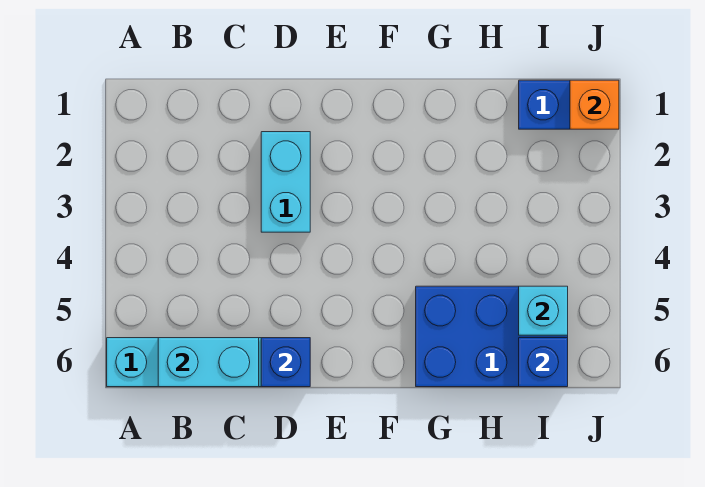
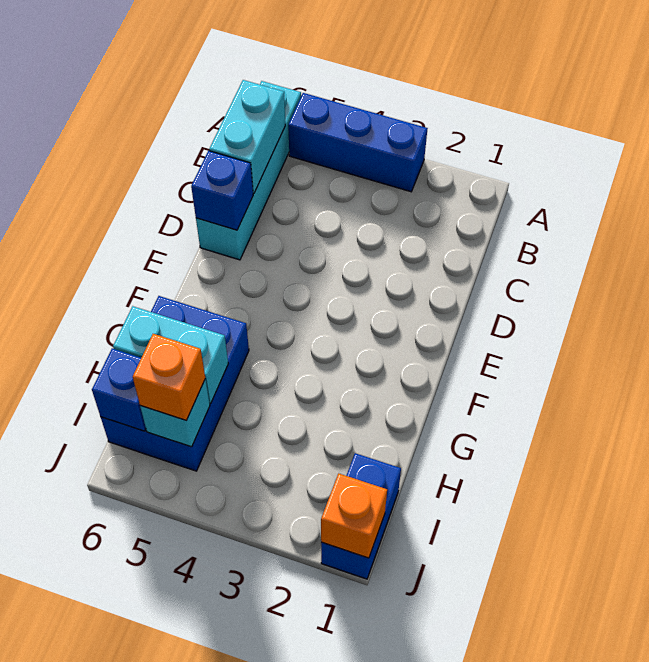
none -> blue 1x3 brick [288,93,428,192]
cyan 1x2 brick [261,132,310,232] -> cyan 1x2 brick moved to [113,306,228,403]
none -> orange 1x1 brick [133,334,205,420]

